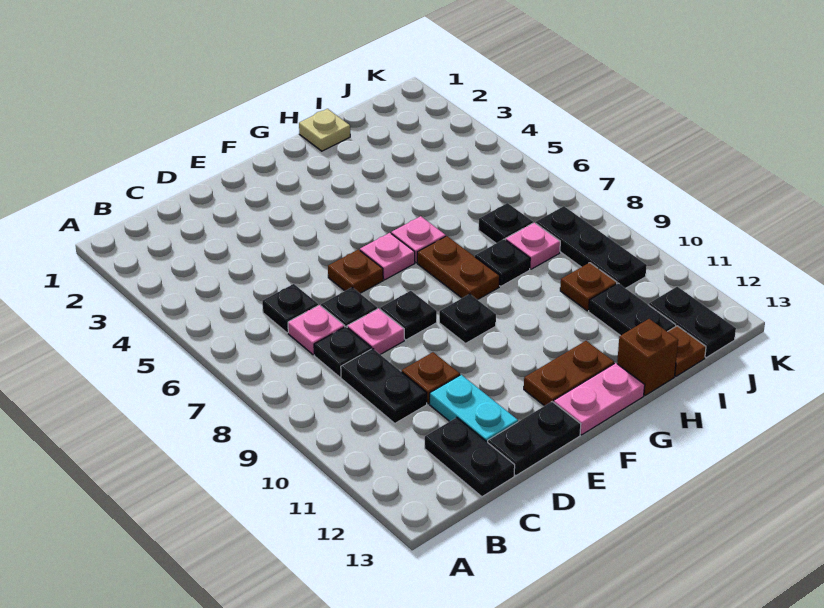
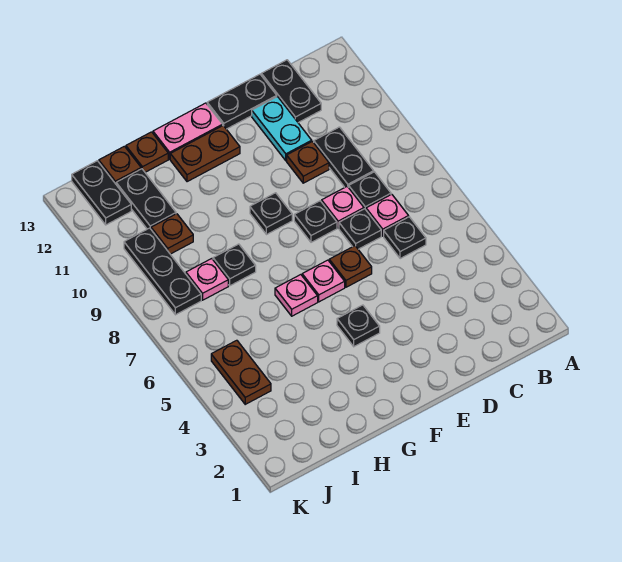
brown 1x2 plate [417,236,500,300] -> brown 1x2 plate moved to [211,340,271,404]
tan 1x1 plate [299,109,350,151] -> none
brown 1x1 brick [617,319,678,395] -> brown 1x1 plate [126,132,168,172]
black 1x1 plate [479,203,533,243] -> black 1x1 plate moved to [337,305,380,347]

